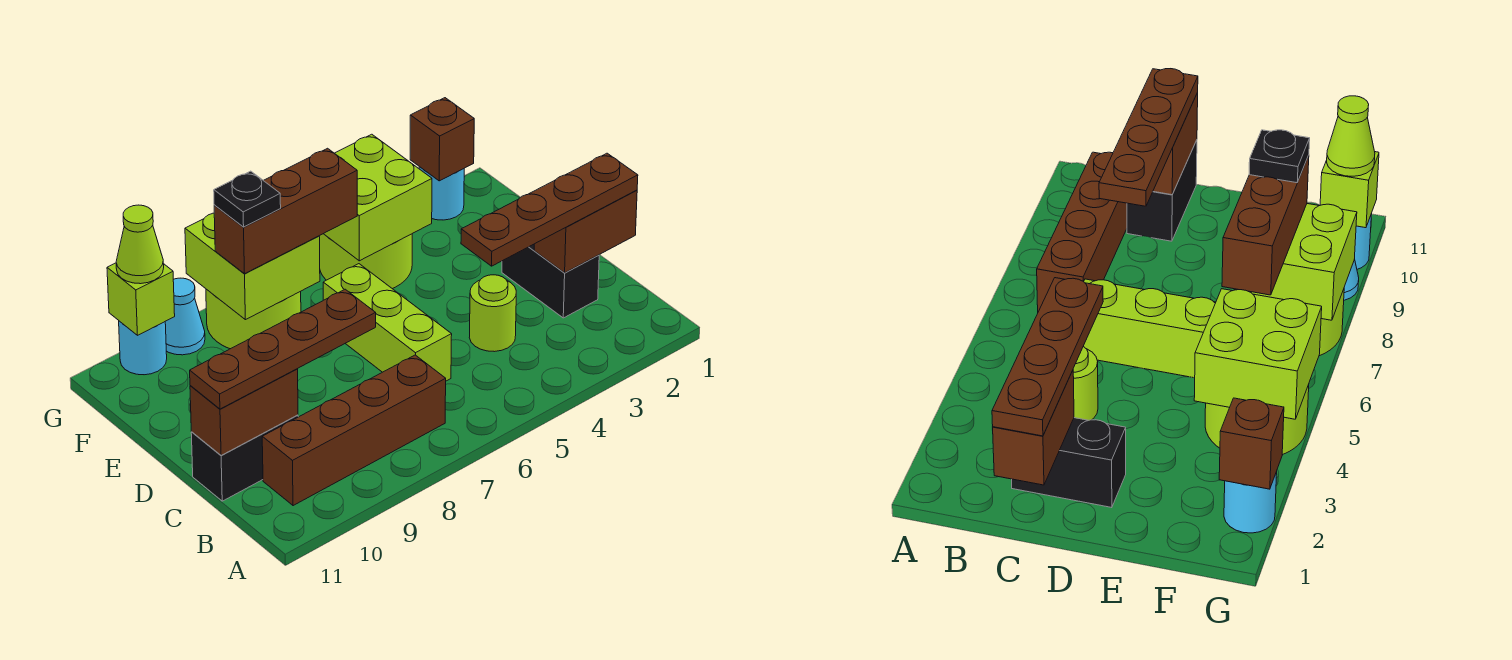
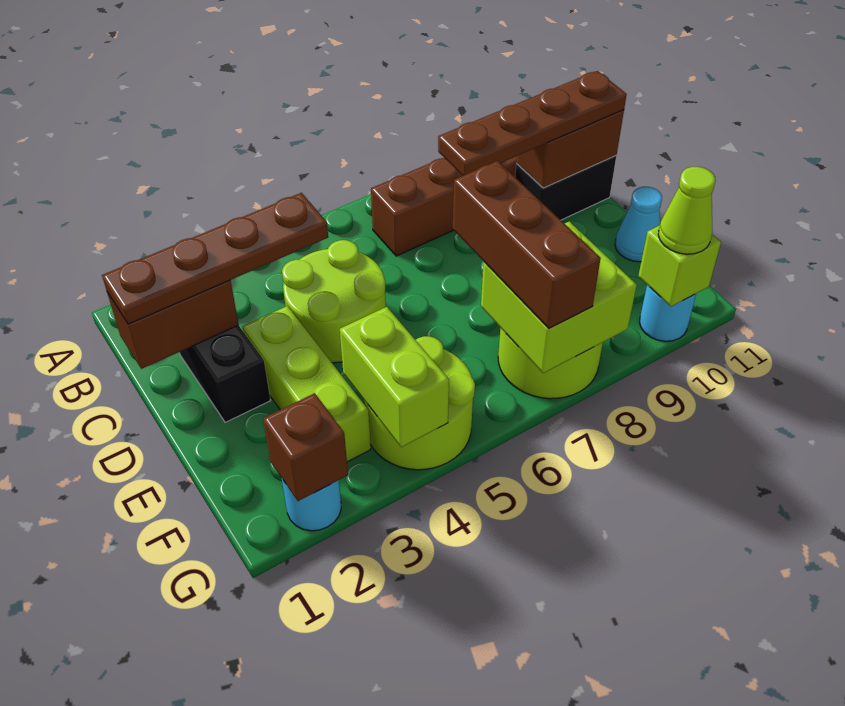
lime 1x1 round brick [469,275,516,352] -> lime 2x2 round brick [282,240,386,363]
lime 1x3 brick [323,264,452,381] -> lime 1x3 brick moved to [242,306,371,462]
lime 2x2 brick [324,134,432,261] -> lime 1x2 brick [340,307,449,447]
brown 1x3 brick [214,148,357,274] -> brown 1x3 brick turned to [453,161,601,328]
black 1x1 plate [214,171,281,227] -> none
cyan 1x1 cone [165,278,205,355] -> cyan 1x1 cone moved to [615,187,662,262]

